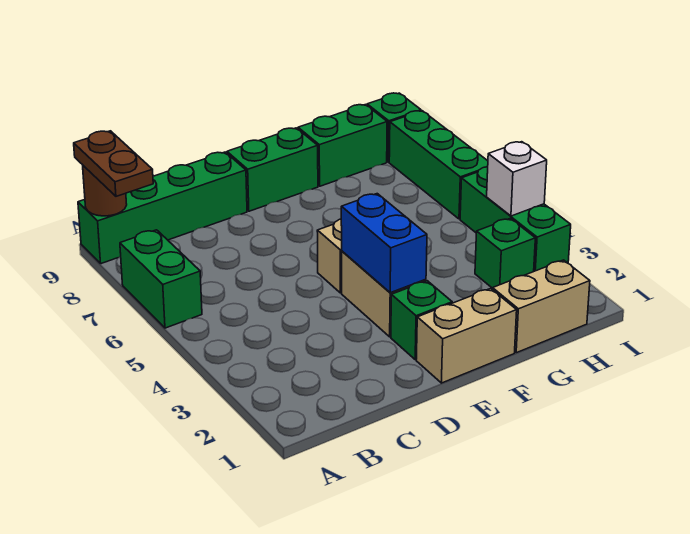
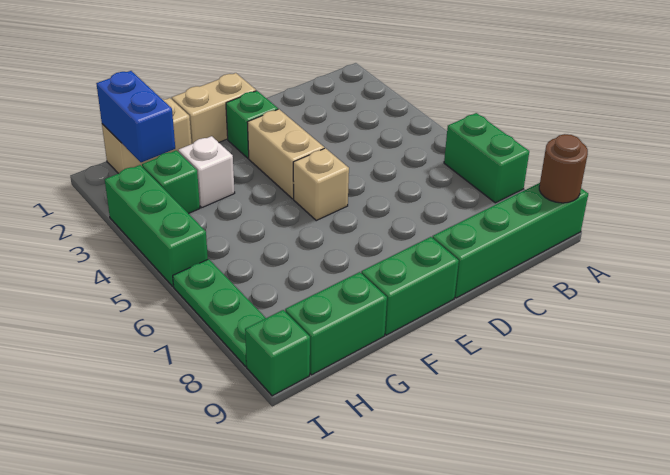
brown 1x2 plate [74,131,153,196] -> none
blue 1x2 brick [341,194,427,293] -> blue 1x2 brick moved to [96,71,175,162]
white 1x1 brick [487,142,547,216] -> white 1x1 brick moved to [178,136,235,207]
green 1x3 brick [389,111,488,219] -> green 1x3 plate [173,259,266,366]

